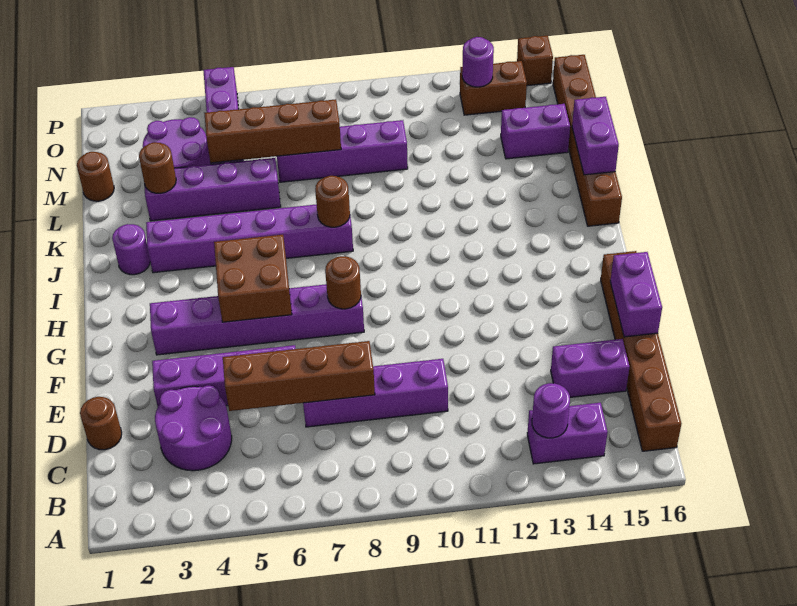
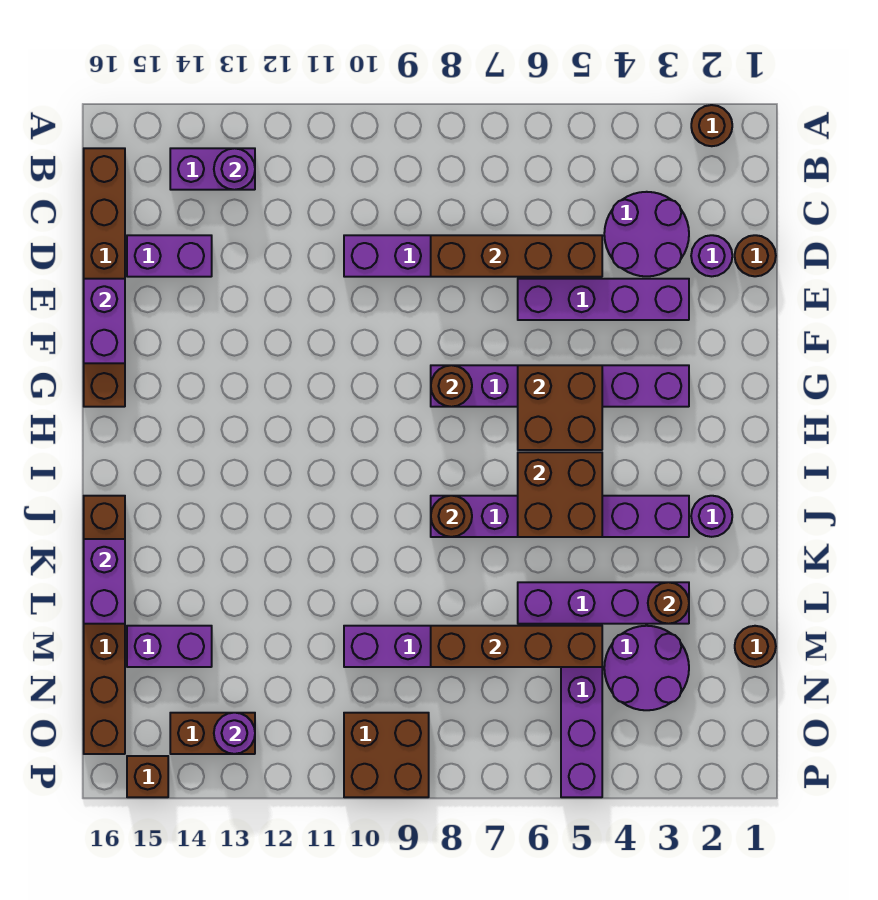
none -> brown 1x1 round brick [691,105,732,146]
none -> purple 1x1 round brick [691,235,732,276]
none -> brown 2x2 brick [518,452,602,537]
none -> brown 2x2 brick [344,713,429,797]

